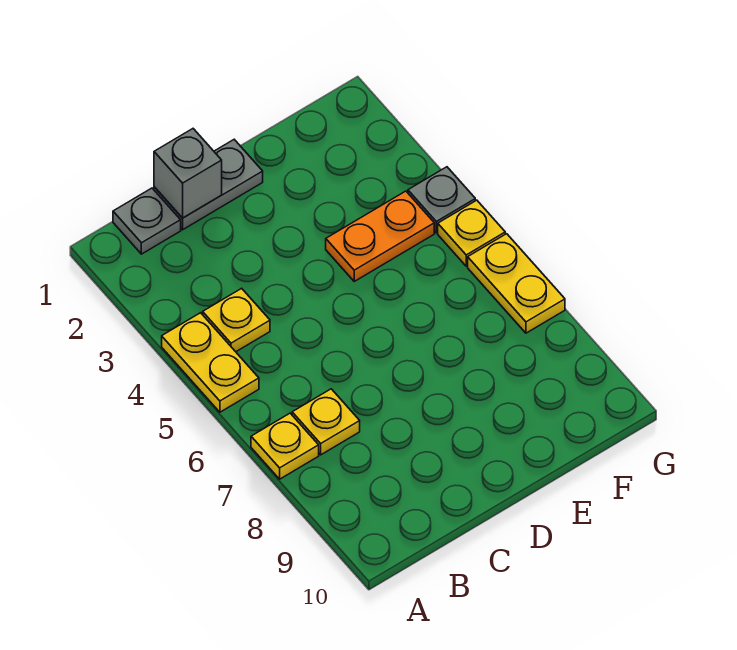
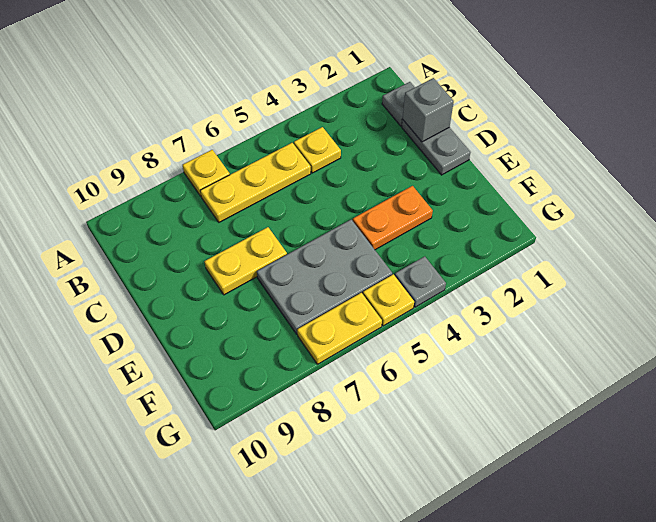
yellow 1x2 plate [162,313,259,412] -> yellow 1x2 plate moved to [204,227,287,295]
yellow 1x1 plate [292,389,360,455] -> yellow 1x3 plate [200,143,311,222]
orange 1x2 plate [326,191,434,281] -> orange 1x2 plate turned to [353,186,433,250]
none -> grey 2x3 plate [257,220,392,334]

